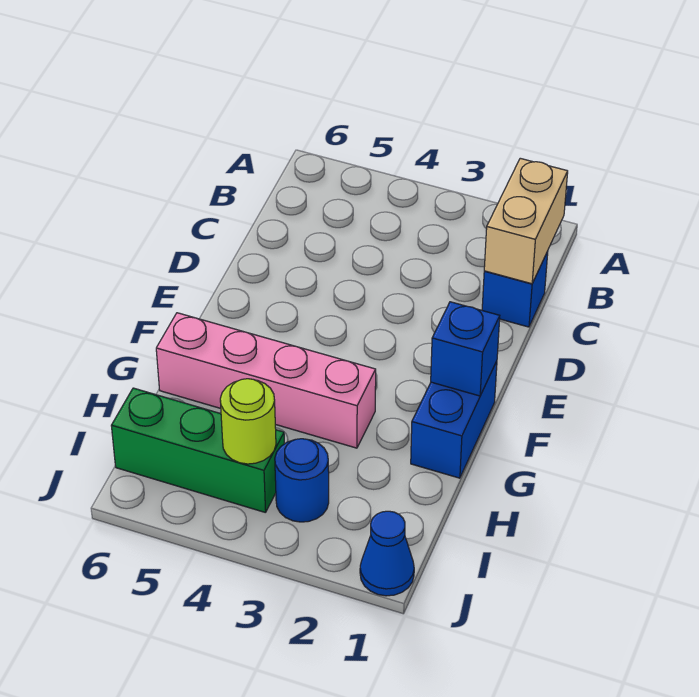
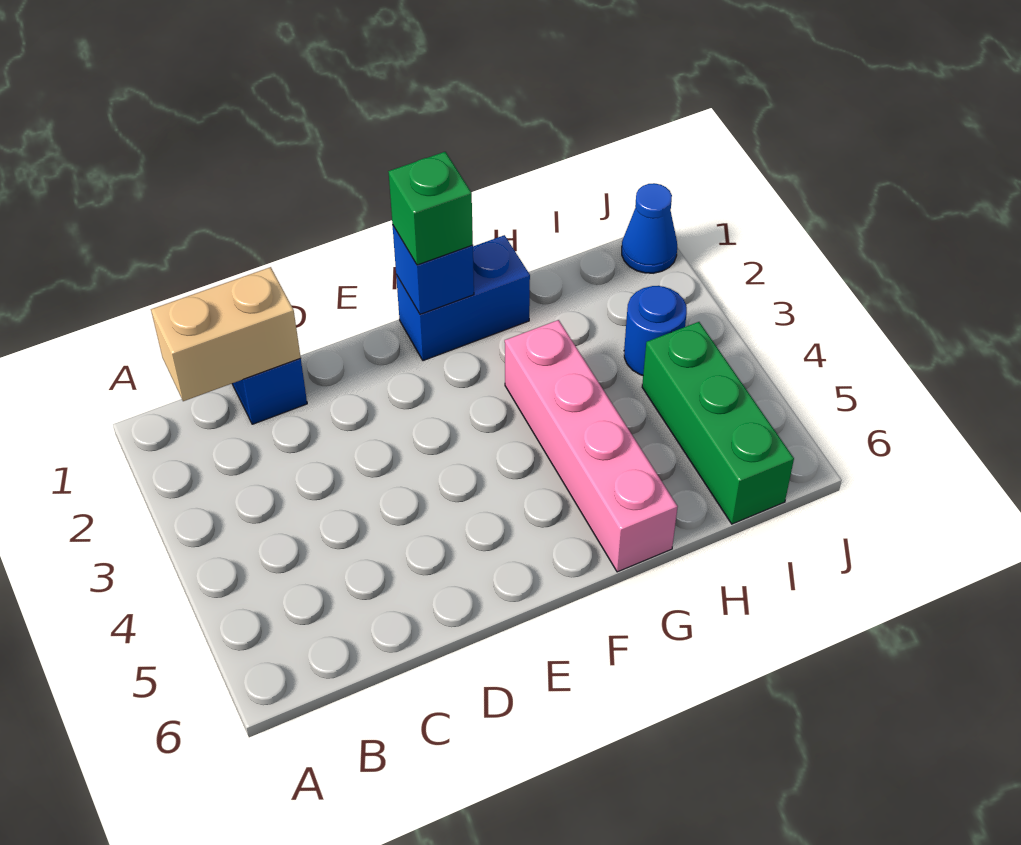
none -> green 1x1 brick [388,152,473,265]
lime 1x1 round brick [220,379,276,464] -> none

